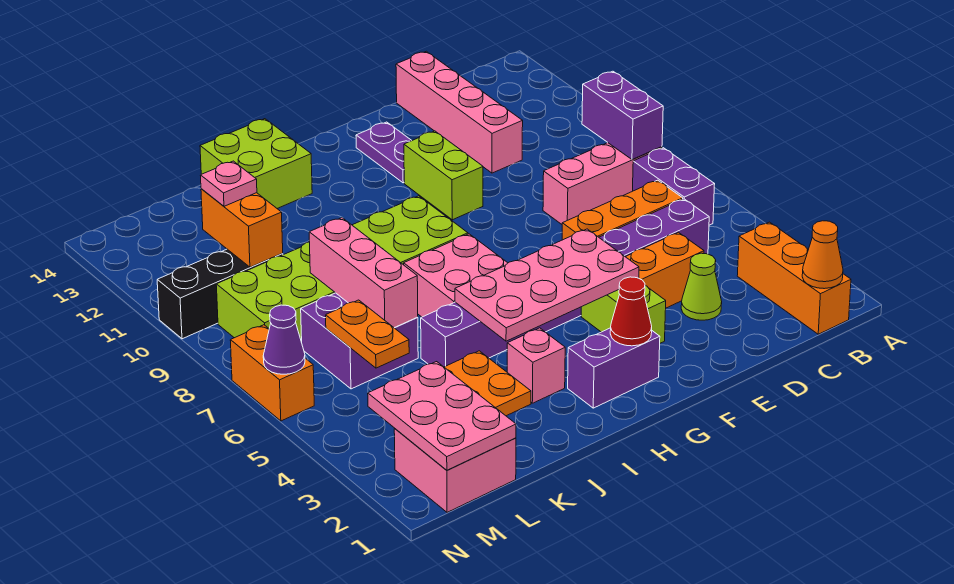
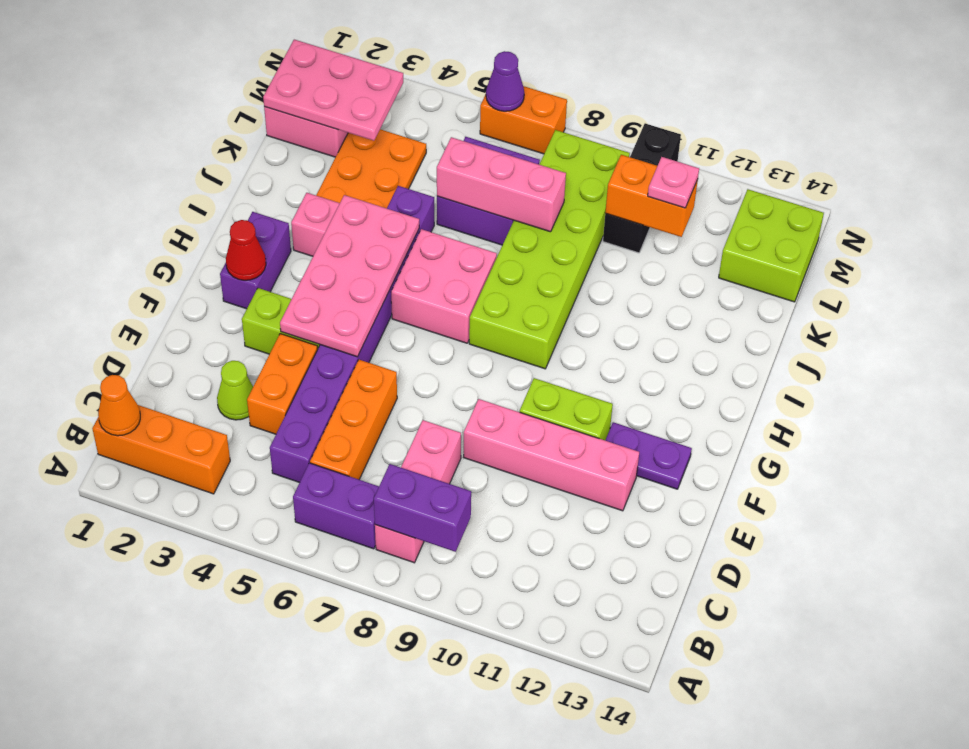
pink 1x4 brick [396,51,523,173] -> pink 1x4 brick moved to [464,399,639,511]
lime 2x2 brick [200,119,312,208] -> lime 2x2 brick moved to [719,189,824,302]
orange 1x2 plate [326,300,409,368] -> none

